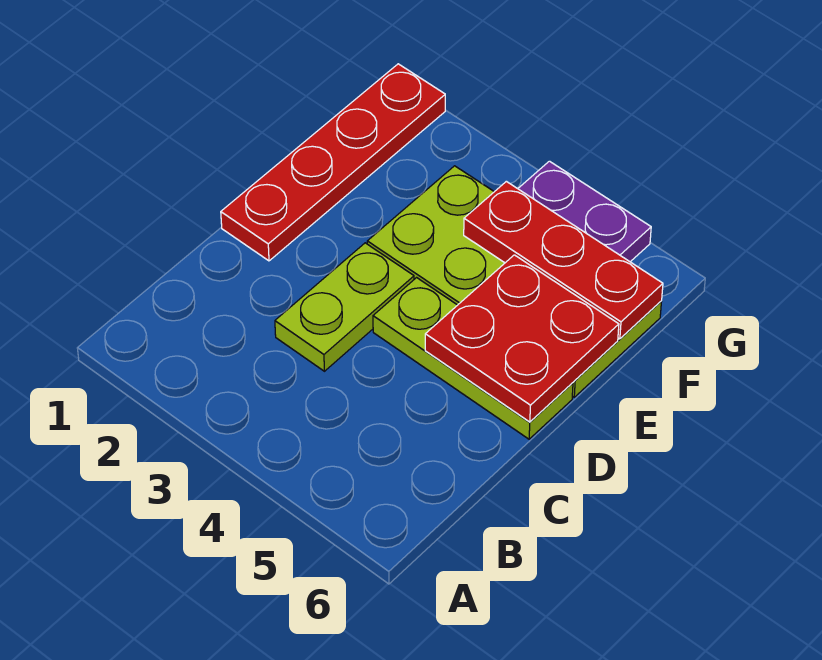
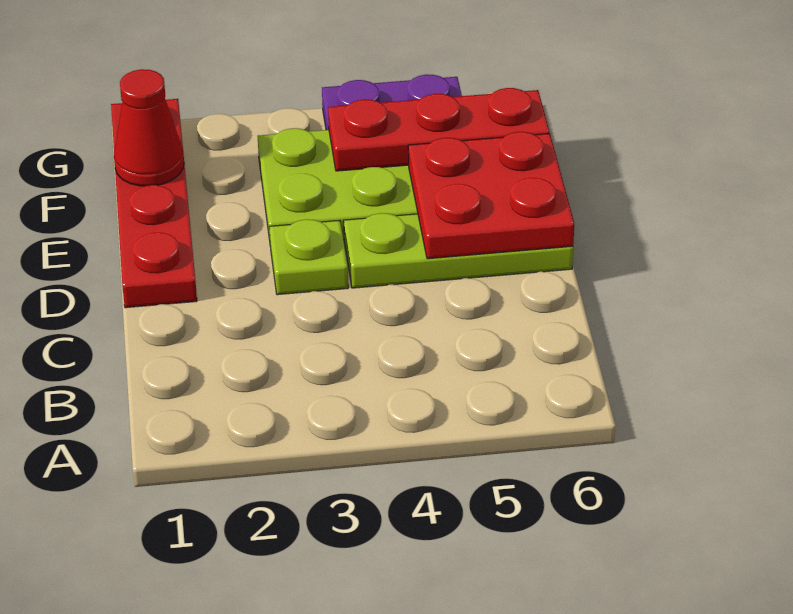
lime 1x2 plate [275,243,414,371] -> lime 1x1 plate [269,219,348,295]
none -> red 1x1 cone [114,69,184,186]

